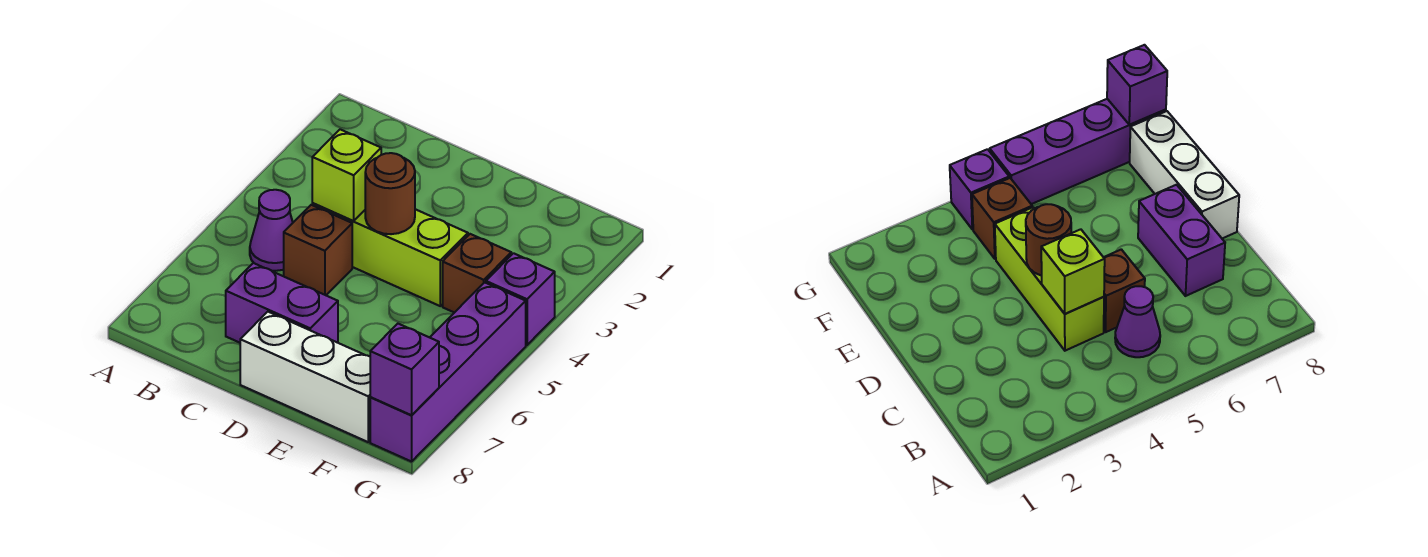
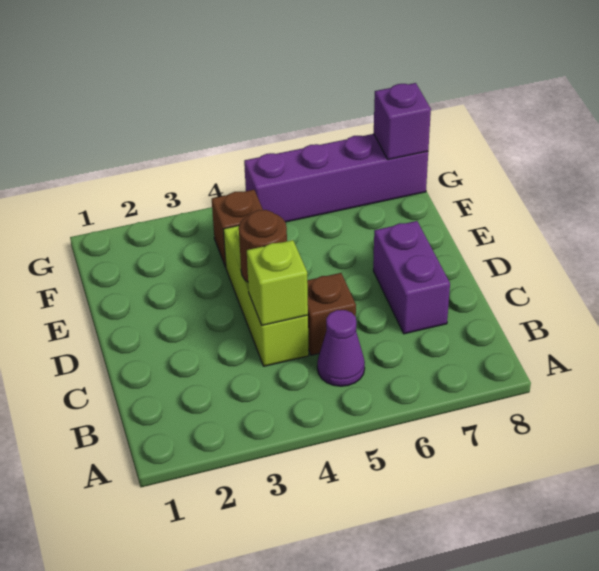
white 1x3 brick [240,312,371,442] -> none
purple 1x1 brick [486,253,555,345] -> none

